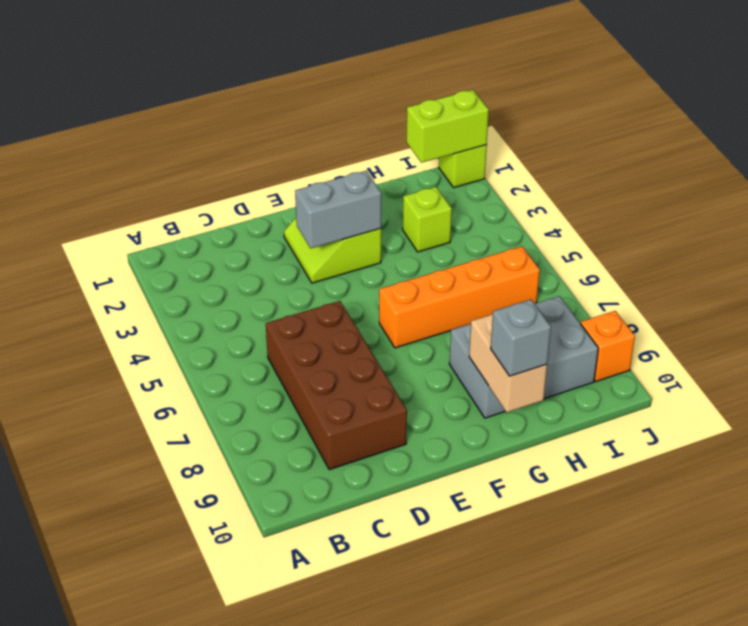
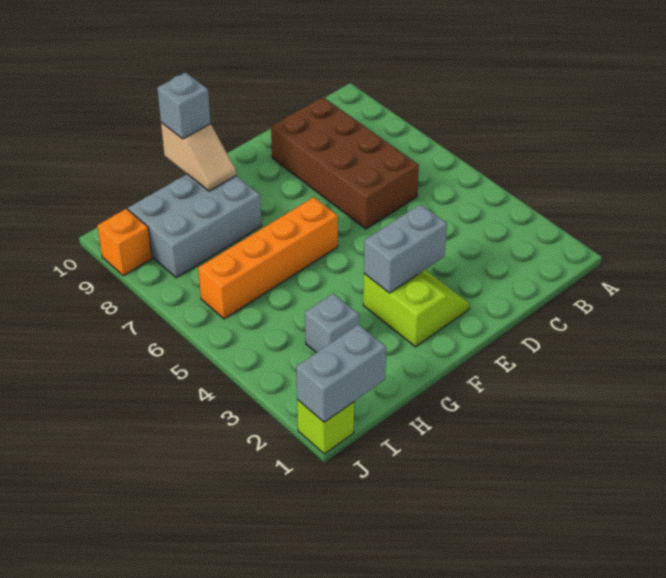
tan 1x2 brick [469,314,547,412] -> tan 1x2 slope [161,123,236,191]
lime 1x1 brick [403,187,452,252] -> grey 1x1 brick [305,294,359,353]
lime 1x2 brick [407,90,489,163] -> grey 1x2 brick [296,324,386,422]

